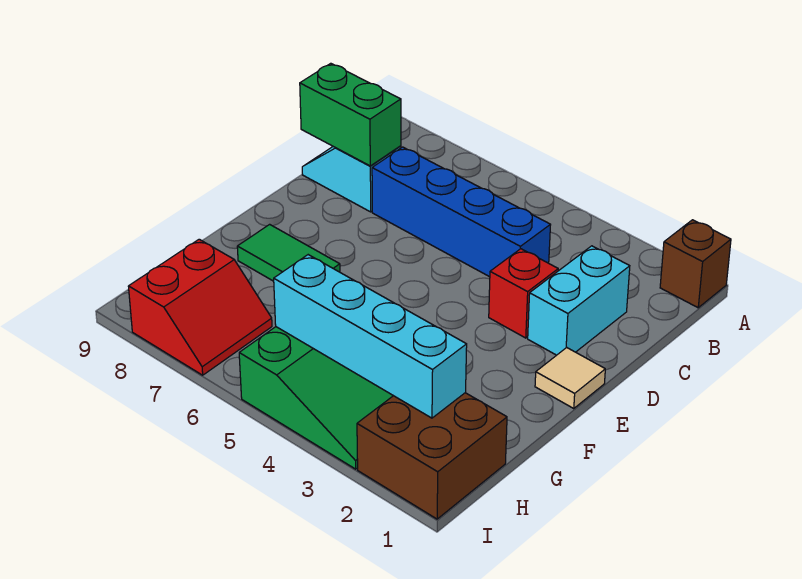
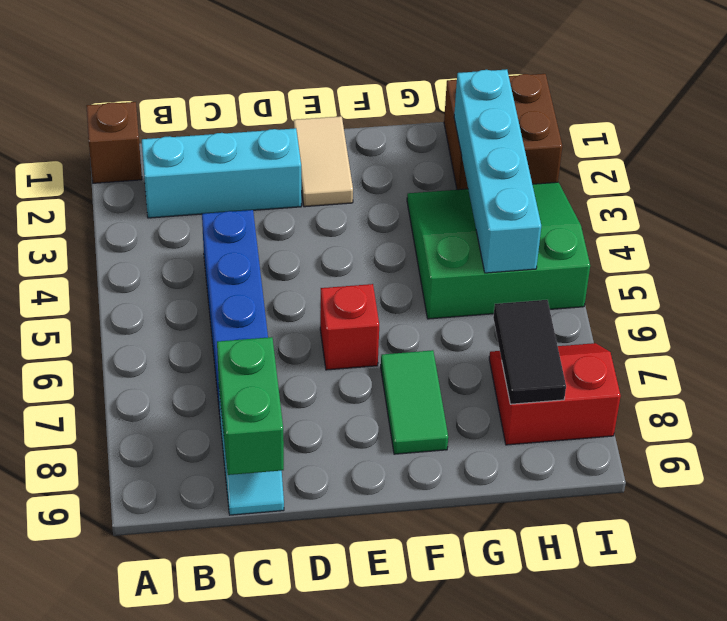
cyan 1x2 brick [528,246,630,355] -> cyan 1x3 brick [142,128,301,218]
red 1x1 brick [489,249,558,338] -> red 1x1 brick moved to [320,284,379,370]
tan 1x1 tile [535,347,605,408] -> tan 1x2 tile [294,116,353,207]
none -> black 1x2 tile [493,300,566,404]

